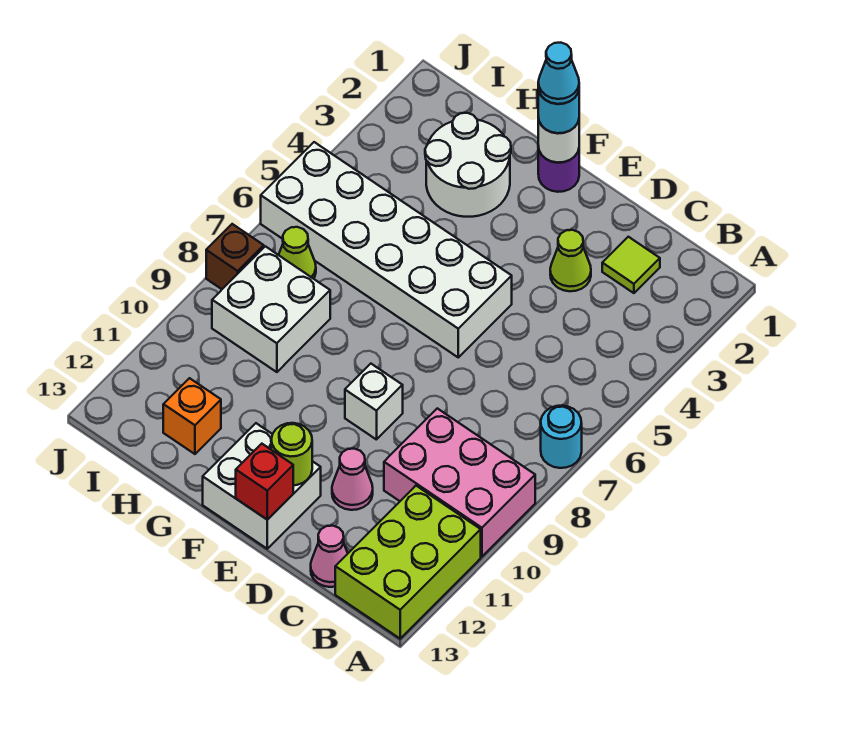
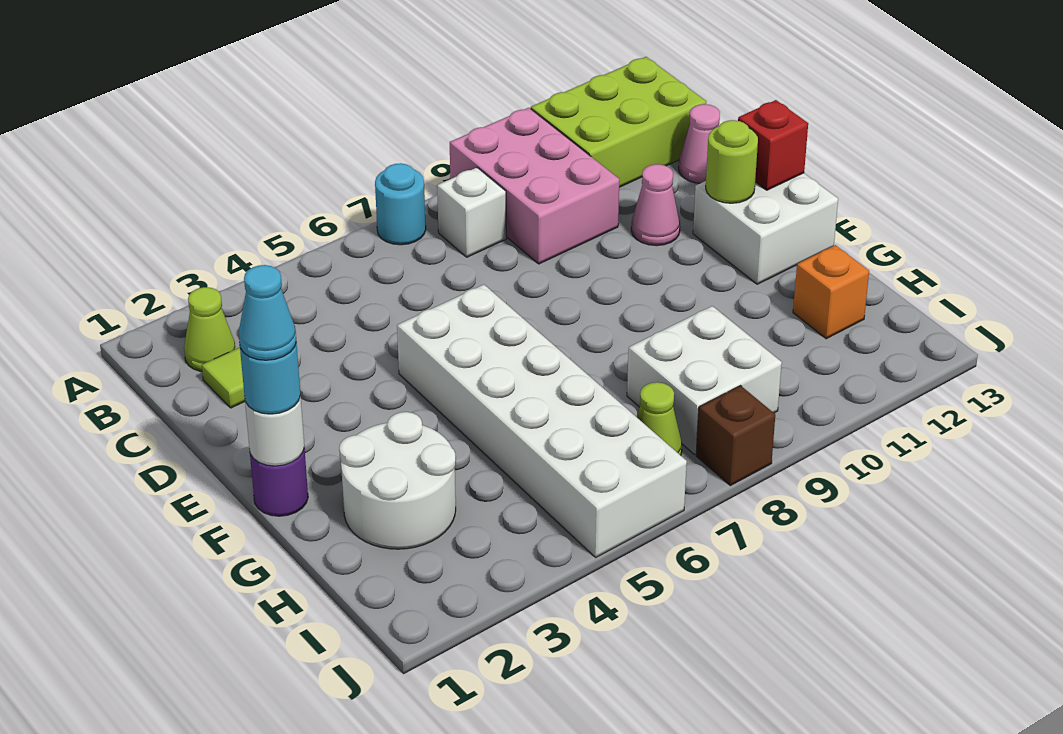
lime 1x1 cone [550,230,591,291] -> lime 1x1 cone moved to [184,287,235,372]
white 1x1 brick [345,364,403,440] -> white 1x1 brick moved to [437,168,506,257]

